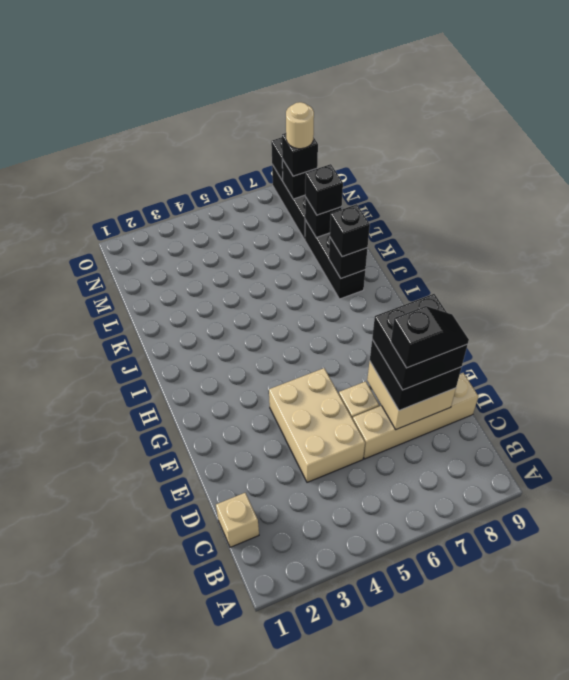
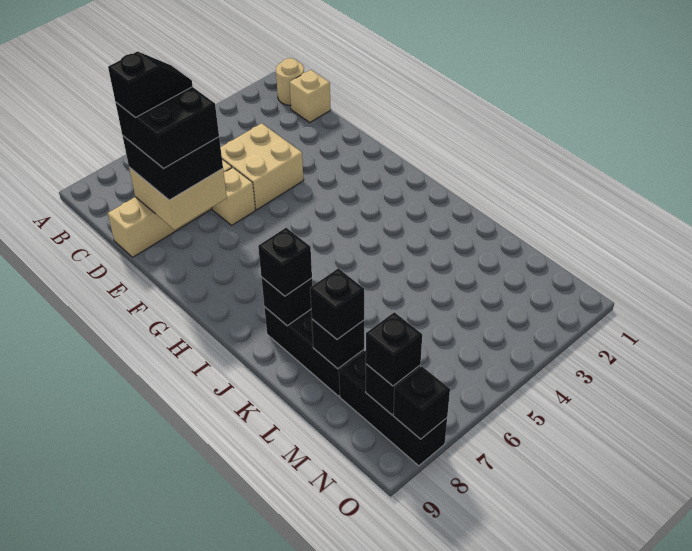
tan 2x3 brick [269,368,365,482] -> tan 2x2 brick [221,123,304,210]
black 1x2 slope [391,306,469,368] -> black 1x2 slope turned to [108,51,193,117]
tan 1x1 round brick [286,102,314,149] -> tan 1x1 round brick moved to [276,58,304,105]

